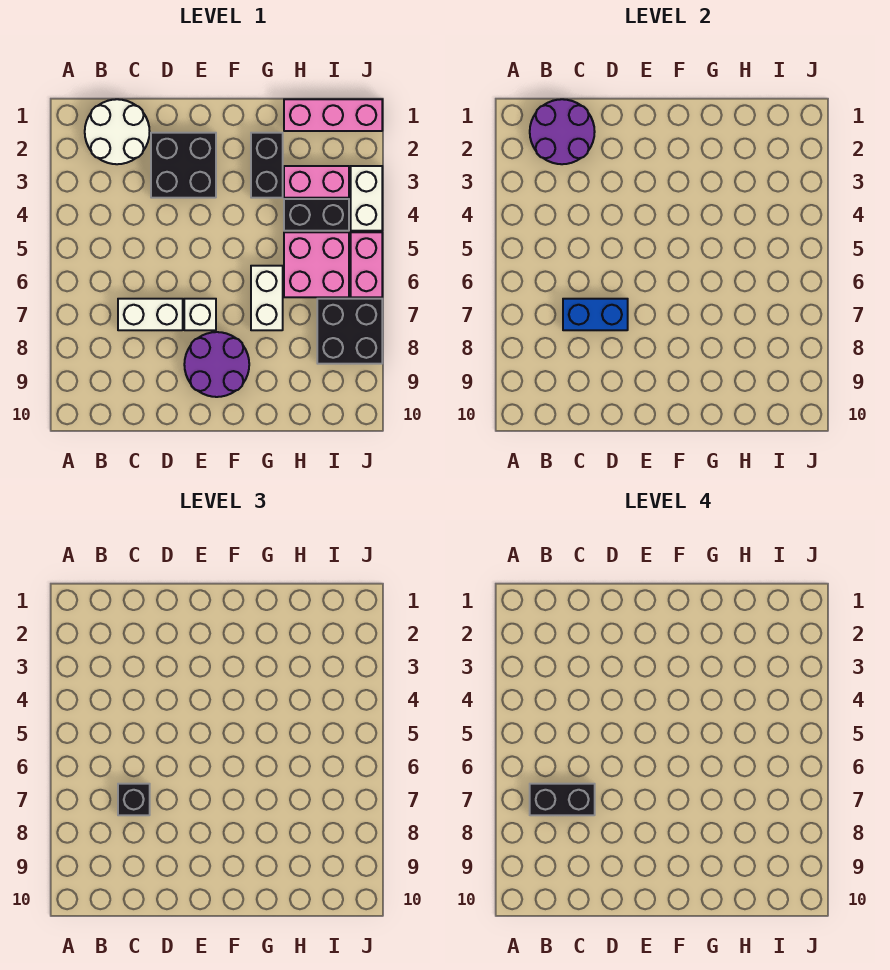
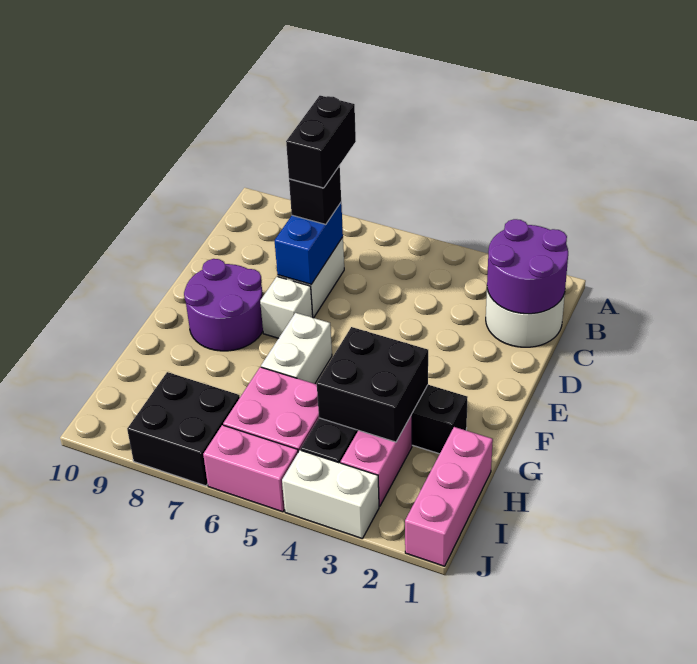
black 2x2 brick [151,133,216,198] -> black 2x2 brick moved to [317,327,428,442]
white 1x2 brick [251,266,283,330] -> white 1x2 brick turned to [261,313,332,384]

